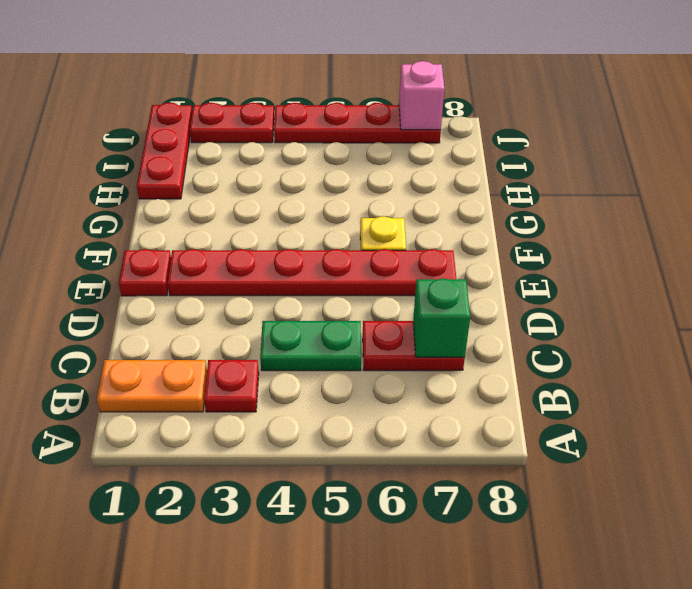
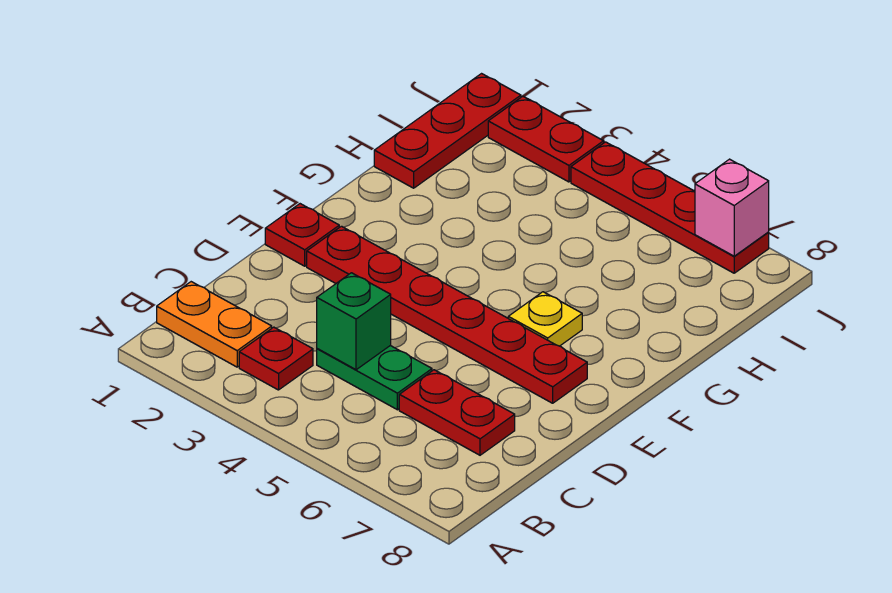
green 1x1 brick [413,278,470,357] -> green 1x1 brick moved to [317,273,391,370]

